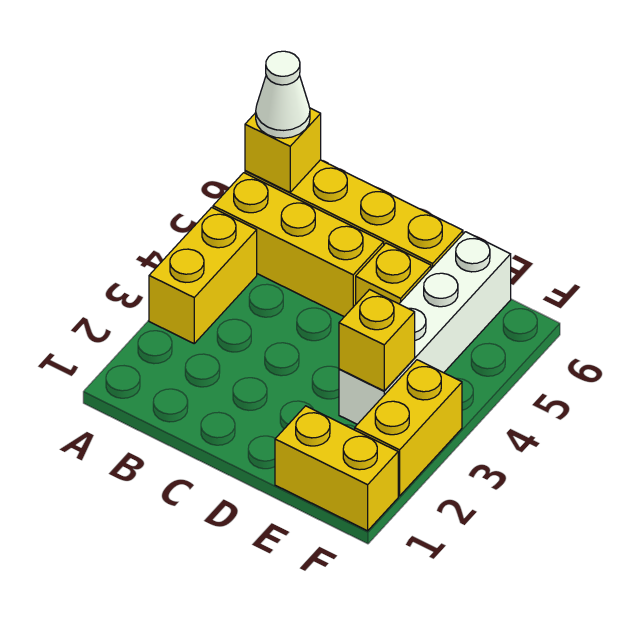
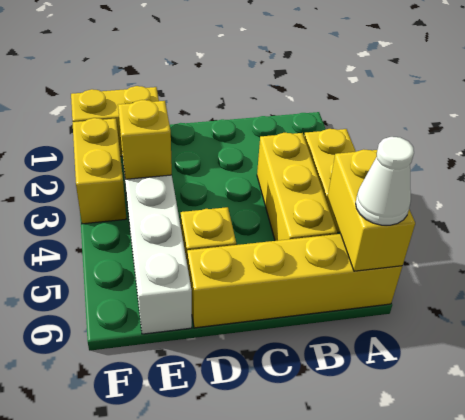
yellow 1x3 brick [213,173,384,317] -> yellow 1x3 brick turned to [257,133,337,241]
yellow 1x1 brick [245,108,321,192] -> yellow 1x2 brick [328,149,415,271]

